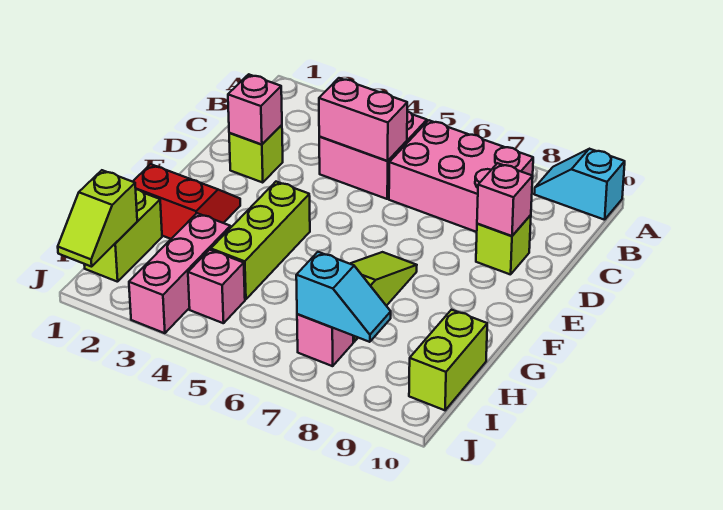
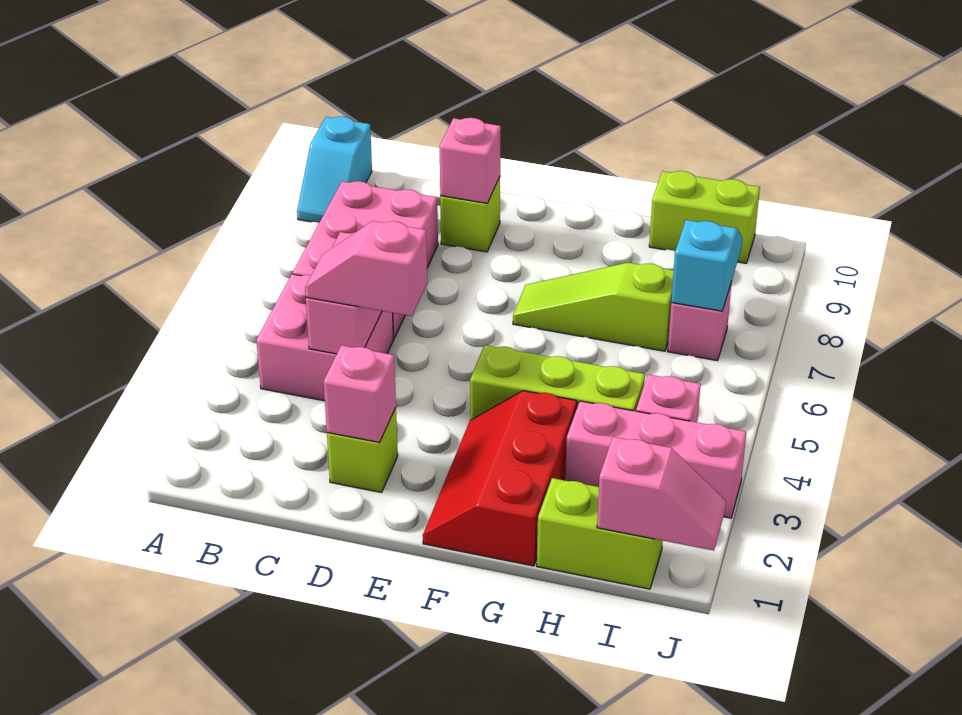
none -> pink 1x2 slope [305,221,427,316]
red 2x2 slope [133,164,240,239] -> red 2x3 slope [423,391,577,566]
lime 1x2 slope [58,170,137,267] -> pink 1x2 slope [597,437,726,551]

